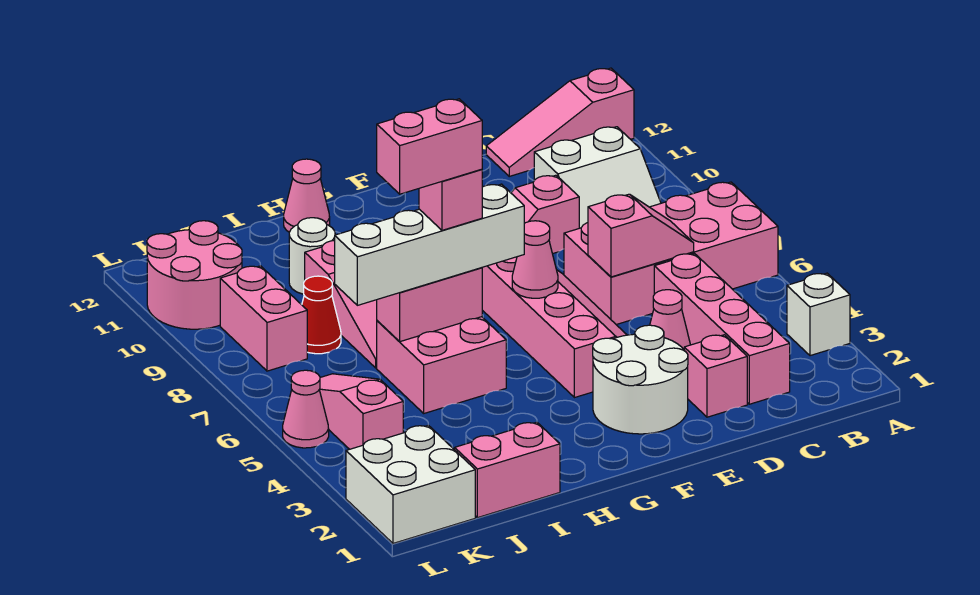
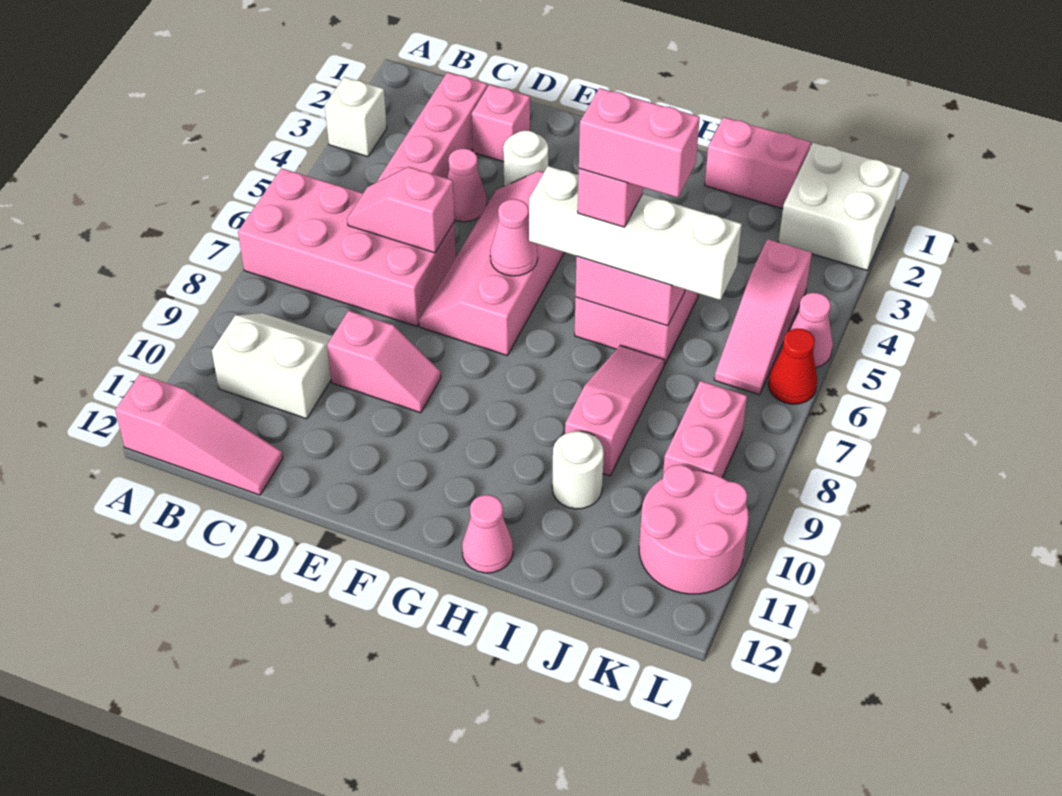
white 2x2 round brick [593,325,688,434] -> white 1x1 round brick [503,131,548,186]
red 1x1 cone [302,276,341,354] -> red 1x1 cone moved to [768,328,817,404]

